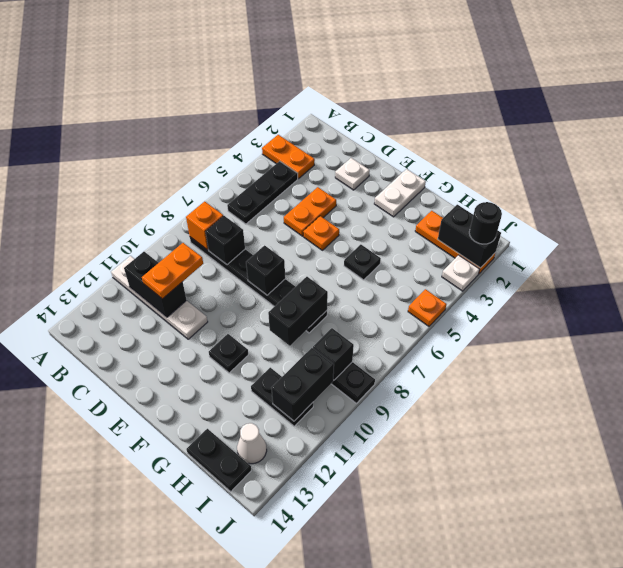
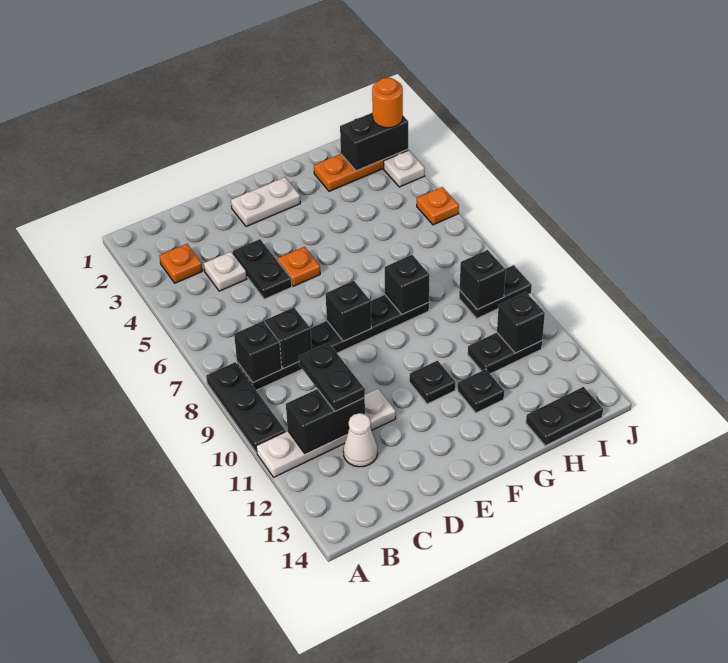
orange 1x2 plate [262,135,315,179] -> orange 1x1 plate [160,244,202,283]
black 1x3 plate [227,161,298,224] -> black 1x3 plate moved to [206,362,285,453]
orange 1x1 brick [186,201,223,250] -> black 1x1 brick [234,321,282,382]
orange 1x2 plate [142,243,203,299] -> black 1x2 plate [299,343,365,411]
white 1x1 plate [335,158,370,190] -> white 1x1 plate moved to [204,252,247,291]
orange 1x2 plate [284,187,336,236] -> black 1x2 plate [233,239,292,299]
white 1x2 plate [374,169,426,217] -> white 1x2 plate turned to [231,177,300,227]
black 1x1 plate [344,245,381,280] -> black 1x1 plate moved to [458,369,504,413]
black 1x2 brick [268,277,328,346] -> black 1x1 brick [385,255,429,314]
black 1x2 brick [272,348,334,421] -> black 1x1 brick [497,292,545,353]
white 1x1 cone [237,423,267,464] -> white 1x1 cone moved to [343,413,378,467]
black 1x1 round brick [469,202,502,244] -> orange 1x1 round brick [372,78,403,128]

